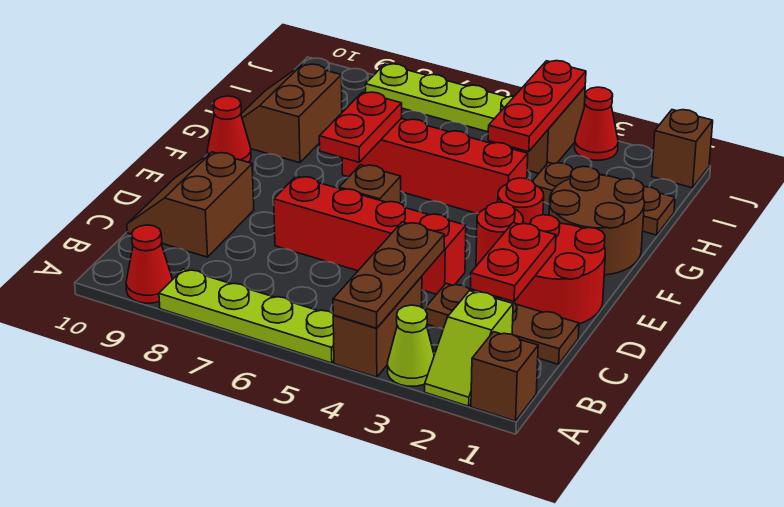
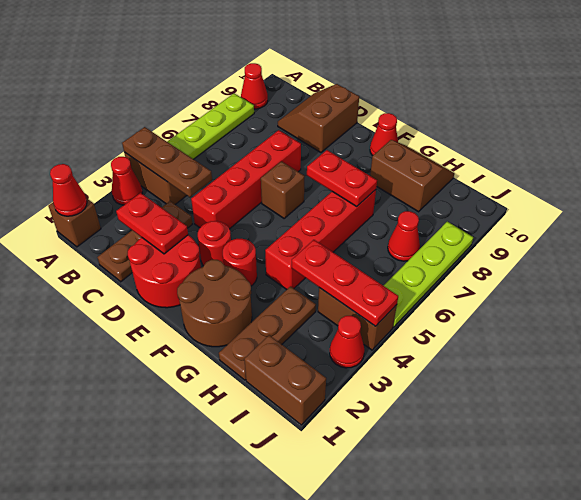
none -> red 1x1 cone [50,164,87,216]
lime 1x2 slope [425,291,513,406] -> none
lime 1x1 cone [388,305,434,386] -> red 1x1 cone [111,157,142,205]
brown 2x2 slope [127,152,254,257] -> brown 2x2 slope turned to [278,84,359,152]
none -> red 1x1 cone [388,211,420,261]
brown 1x1 brick [652,110,713,188] -> brown 1x2 brick [244,335,326,425]

